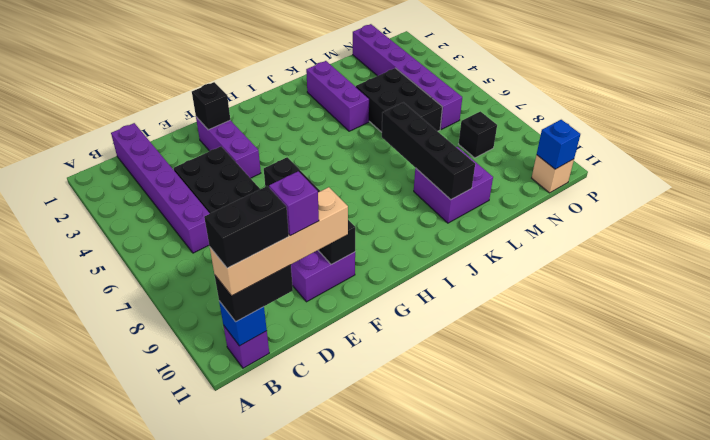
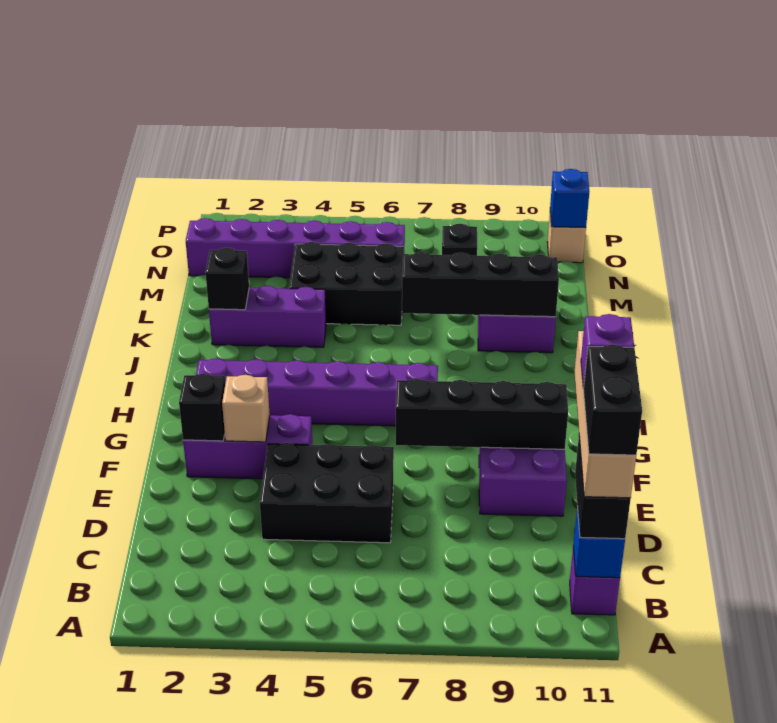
purple 1x6 brick [111,123,210,253] -> purple 1x6 brick moved to [196,358,438,426]
none -> tan 1x1 brick [222,375,270,442]
none -> black 1x1 brick [205,248,249,310]

